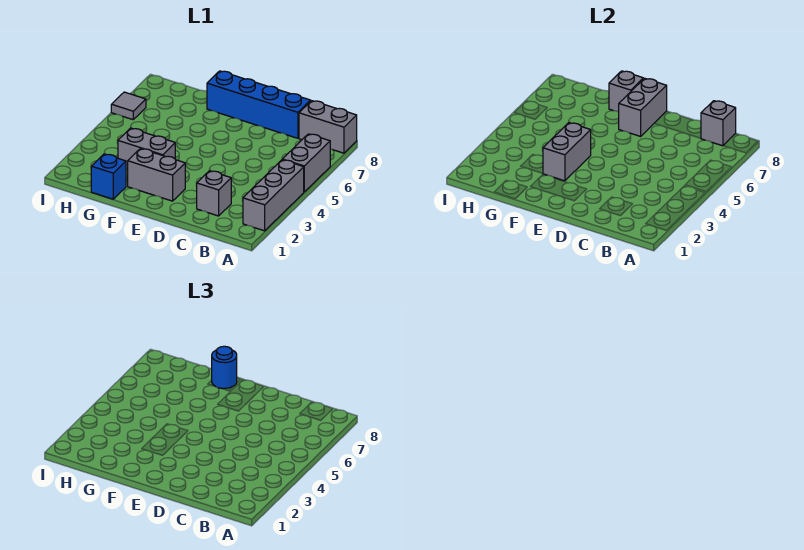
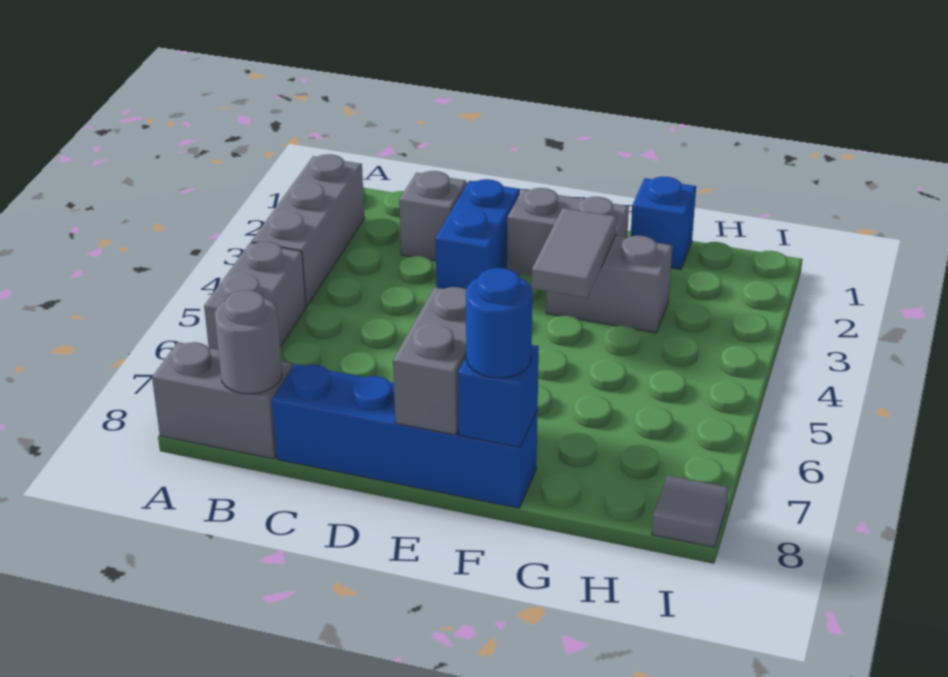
grey 1x1 brick [701,101,736,146] -> grey 1x1 round brick [215,290,282,394]
none -> blue 1x2 brick [435,179,520,289]
grey 1x2 brick [543,123,591,181] -> grey 1x2 tile [532,208,616,298]
grey 1x1 brick [609,71,643,112] -> blue 1x1 brick [458,345,539,447]
grey 1x1 tile [111,92,146,120] -> grey 1x1 tile moved to [652,475,729,547]

